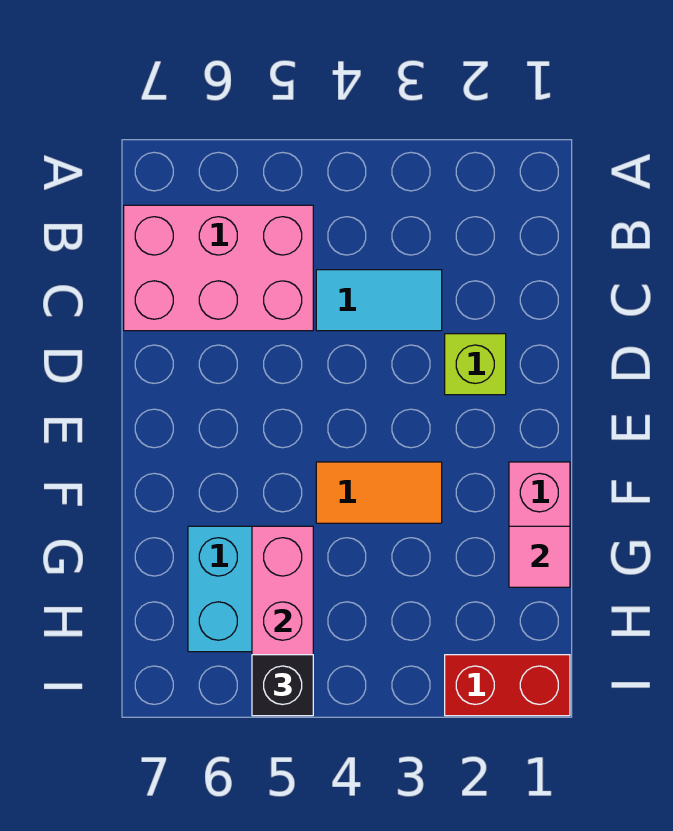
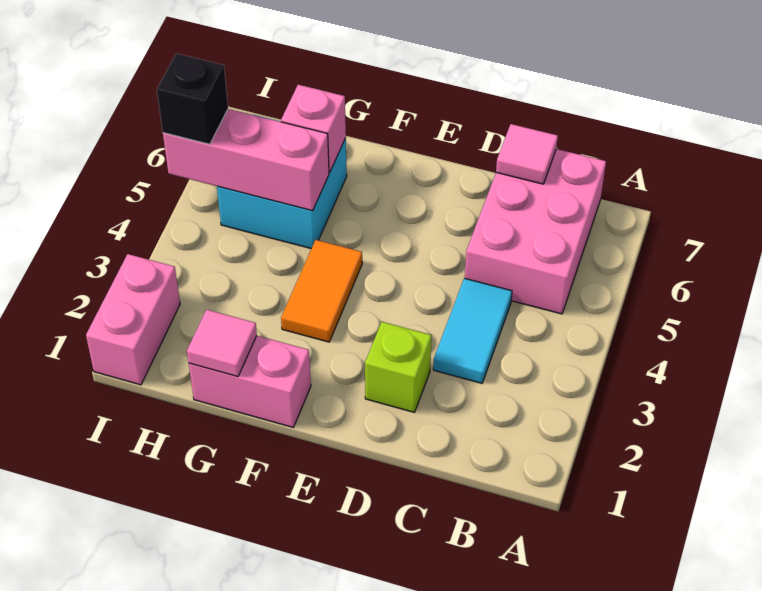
none -> pink 1x1 tile [496,124,558,184]
none -> pink 1x1 brick [281,85,346,172]
red 1x2 brick [445,655,570,716] -> pink 1x2 brick [86,254,180,385]

